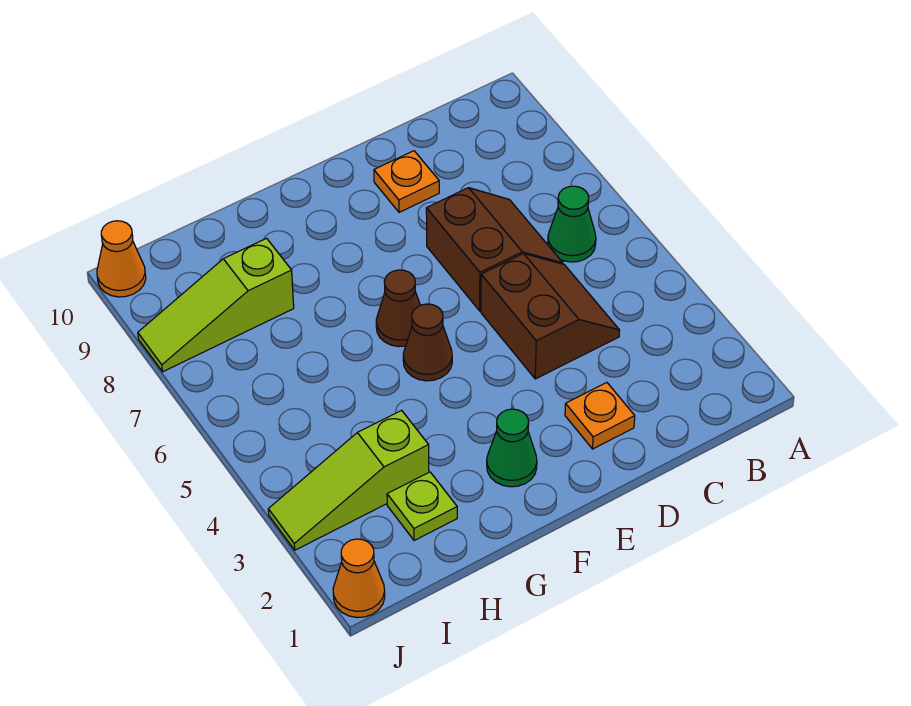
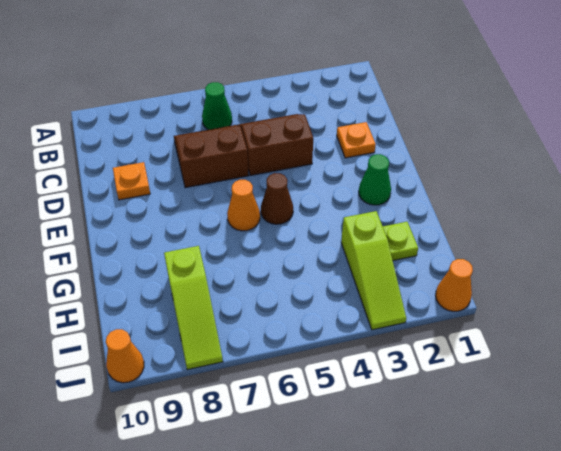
brown 1x1 cone [376,270,420,347] -> orange 1x1 cone [227,180,260,231]

